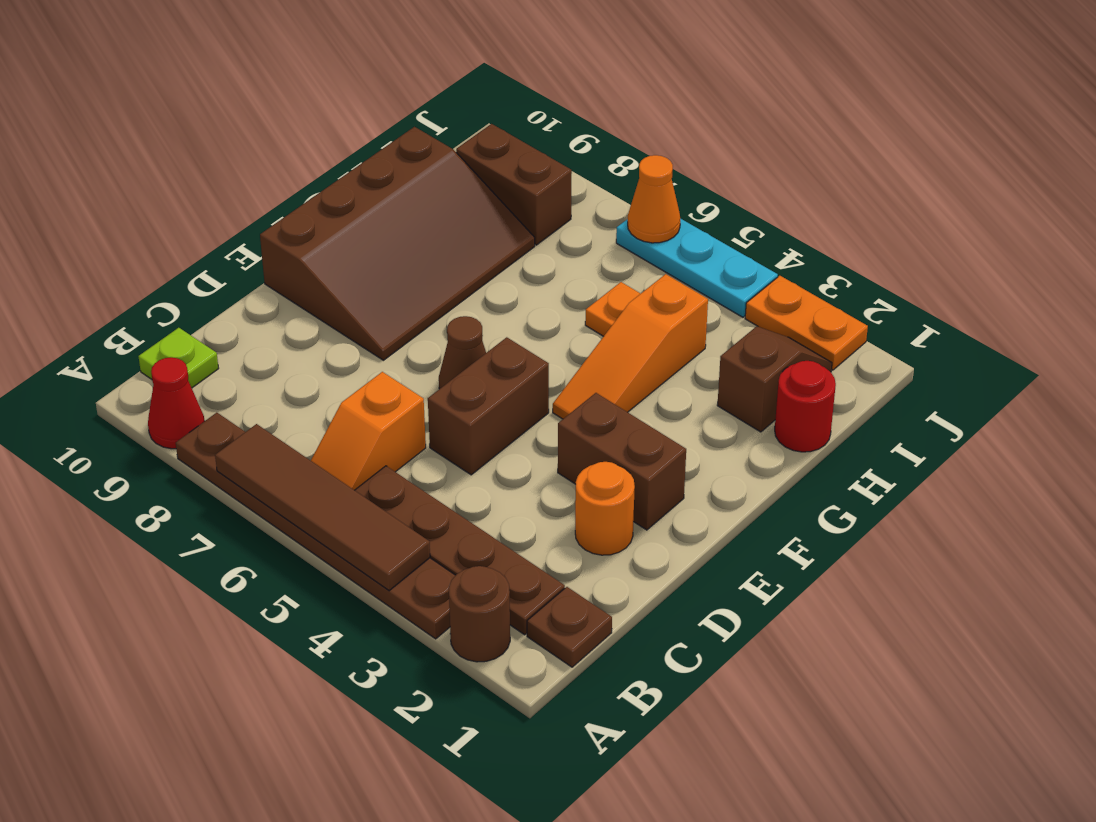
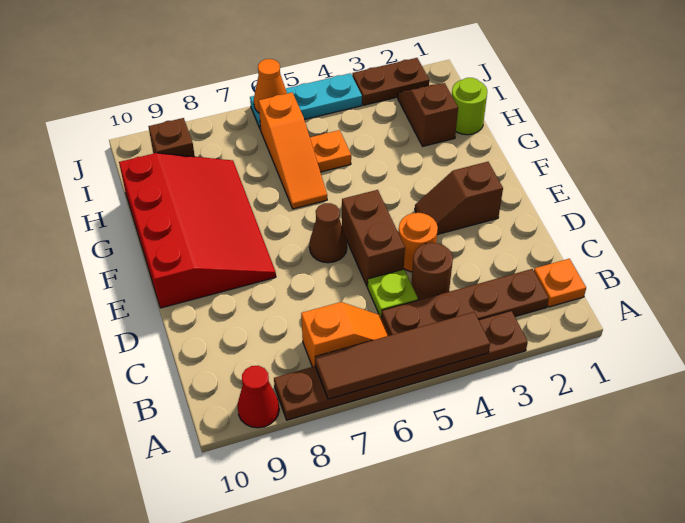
brown 1x1 round brick [449,566,510,662] -> brown 1x1 round brick moved to [411,243,453,300]
brown 1x1 plate [527,587,612,667] -> orange 1x1 plate [534,259,586,307]
orange 1x2 slope [311,372,426,490] -> orange 1x2 slope turned to [301,302,389,367]
lime 1x1 plate [138,328,219,388] -> lime 1x1 plate moved to [368,269,418,317]
orange 1x1 round brick [575,462,635,555] -> orange 1x1 round brick moved to [399,213,438,272]
brown 1x2 brick [558,393,686,530] -> brown 1x2 slope [415,162,503,235]
brown 3x4 slope [260,127,535,360] -> red 3x4 slope [119,153,276,308]
orange 1x3 slope [553,274,708,419] -> orange 1x3 slope moved to [259,93,327,209]
red 1x1 round brick [775,361,836,452] -> lime 1x1 round brick [452,78,487,135]
brown 1x2 brick [456,124,572,245] -> brown 1x1 brick [148,118,195,157]
orange 1x2 plate [745,276,868,370] -> brown 1x2 plate [352,58,429,105]

